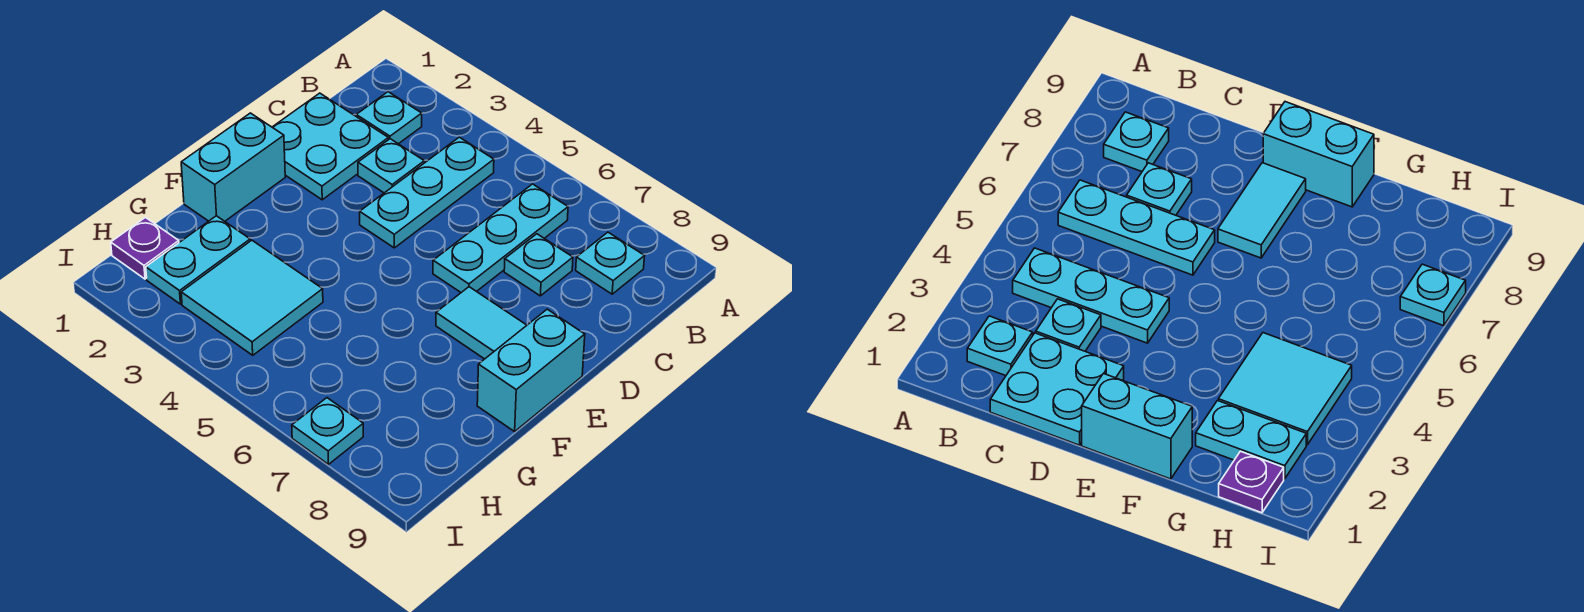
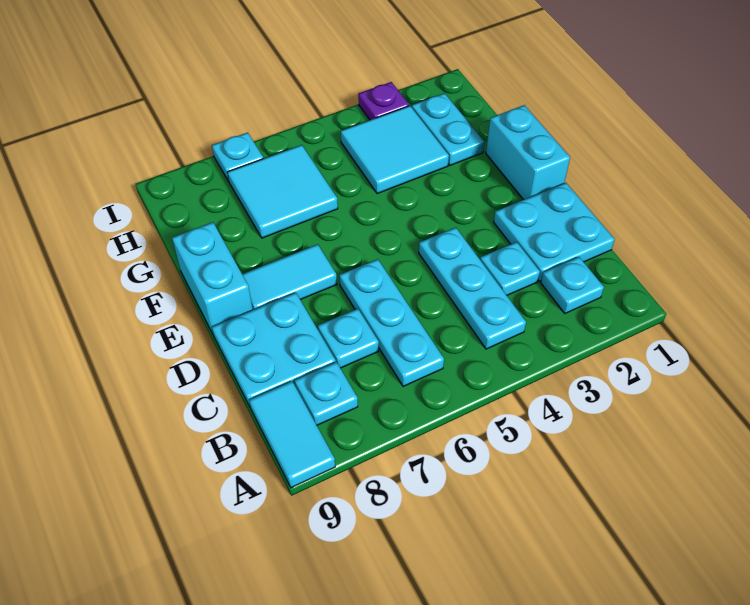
none -> cyan 1x2 tile [249,381,335,488]
none -> cyan 2x2 plate [212,293,336,406]
none -> cyan 2x2 tile [228,145,338,238]
purple 1x1 plate [111,218,179,279] -> purple 1x1 plate moved to [358,82,409,120]

